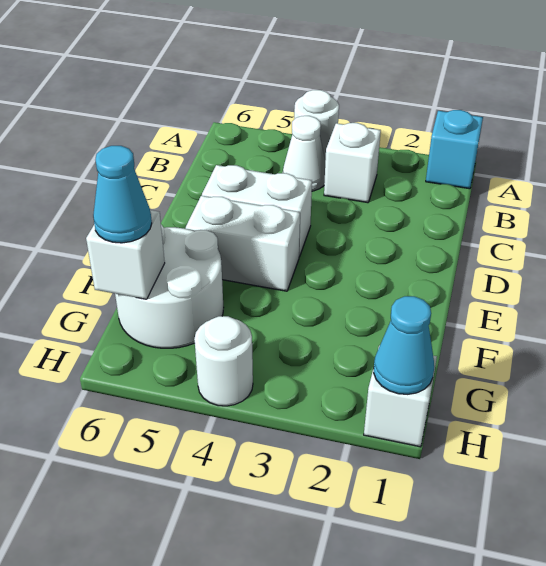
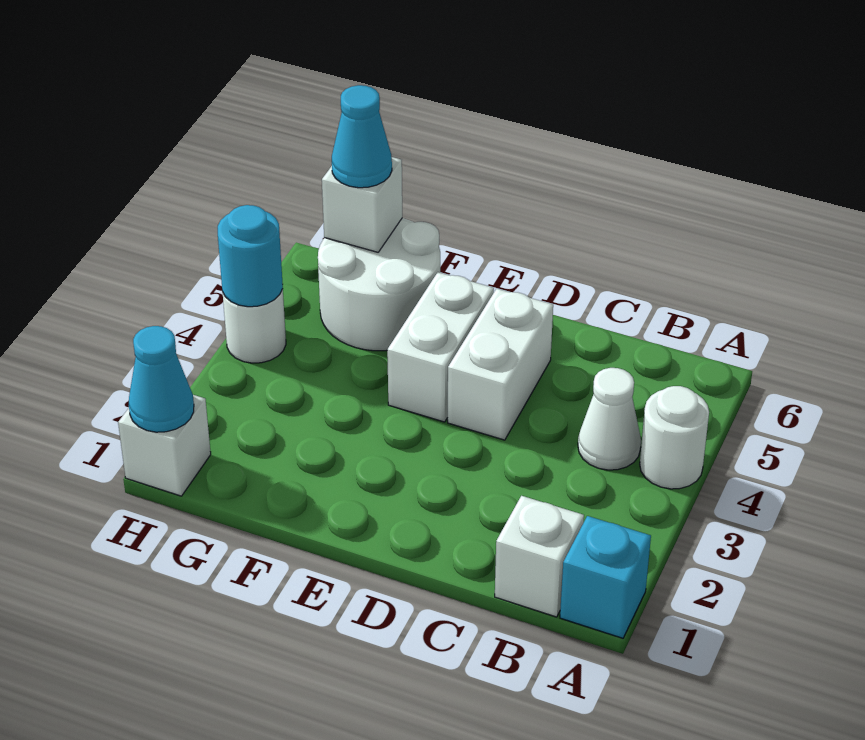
white 1x1 brick [324,123,381,203] -> white 1x1 brick moved to [495,496,584,617]
none -> cyan 1x1 round brick [218,205,283,307]

